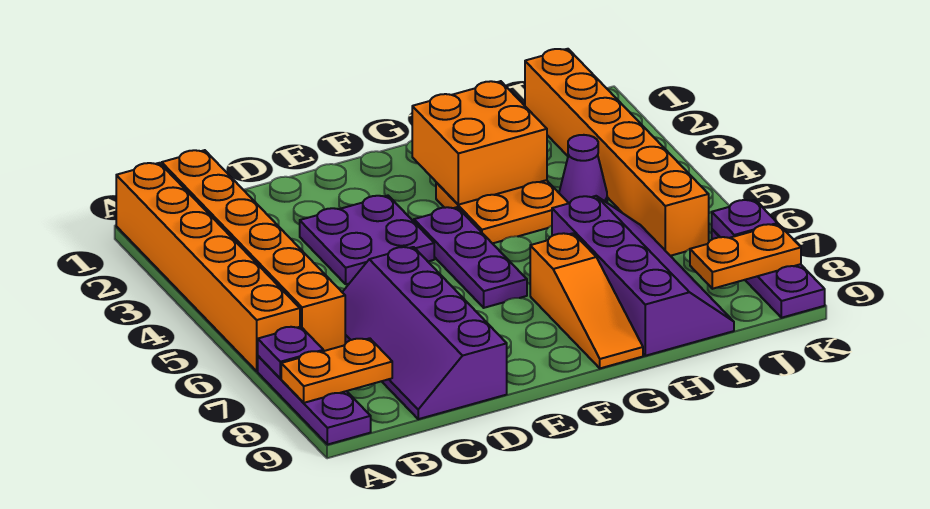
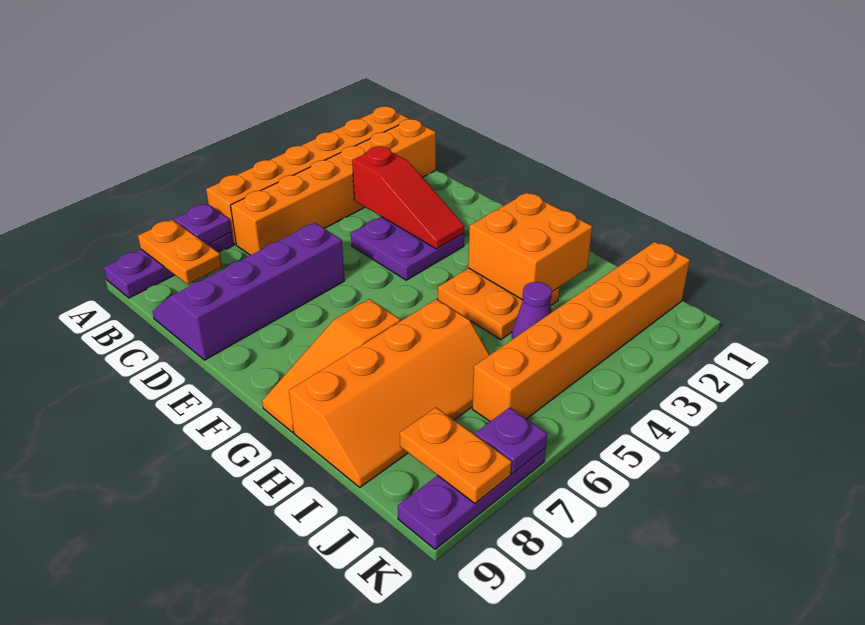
none -> red 1x3 slope [352,146,465,249]
purple 1x3 plate [414,207,527,308] -> none
purple 2x4 slope [552,196,734,356] -> orange 2x4 slope [289,299,489,487]

